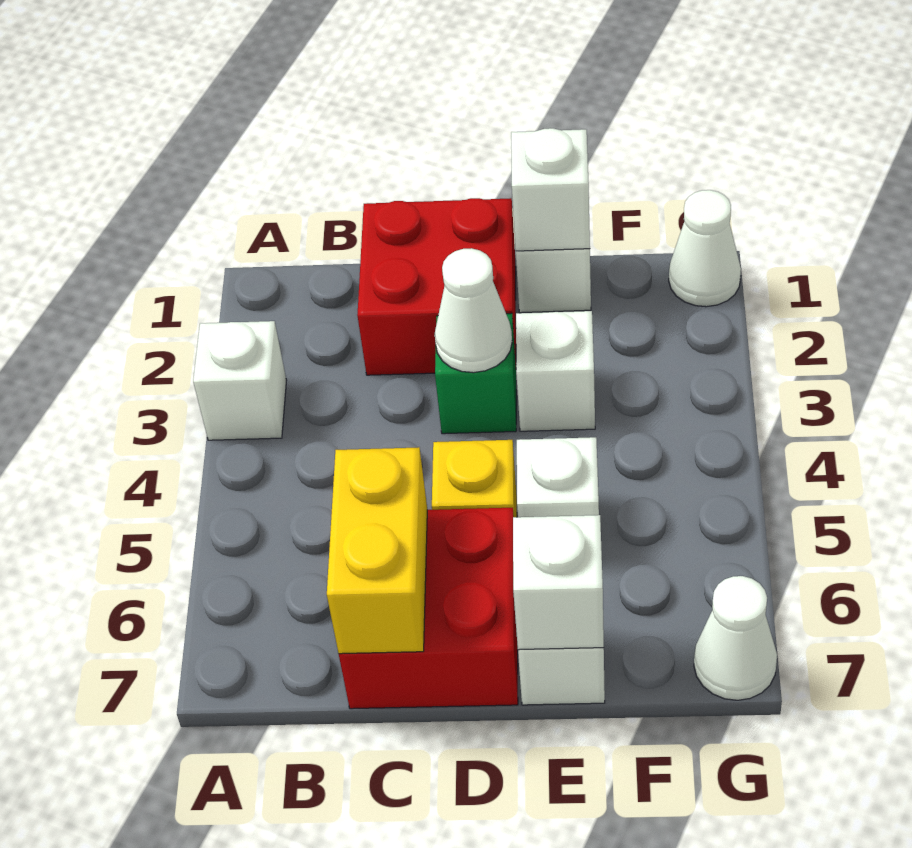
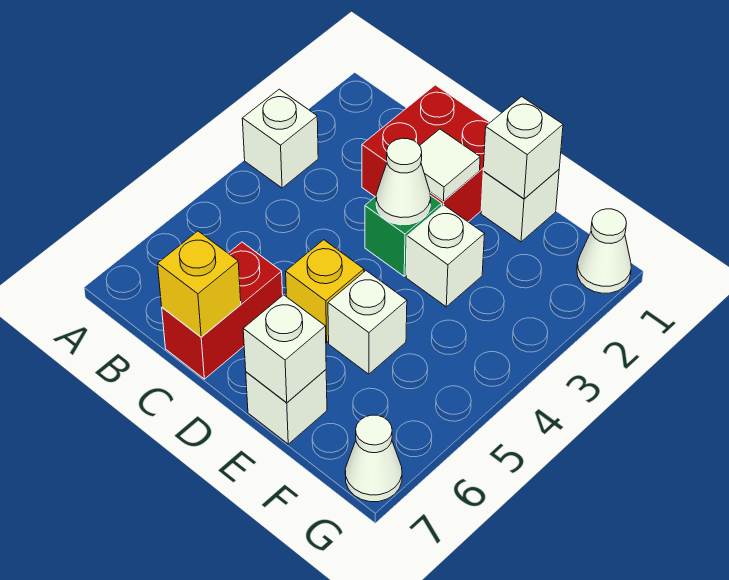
red 2x2 brick [339,508,518,709] -> red 1x2 brick [162,242,283,379]
yellow 1x2 brick [327,447,427,654] -> yellow 1x1 brick [158,231,241,337]
none -> white 1x1 tile [420,129,480,201]

